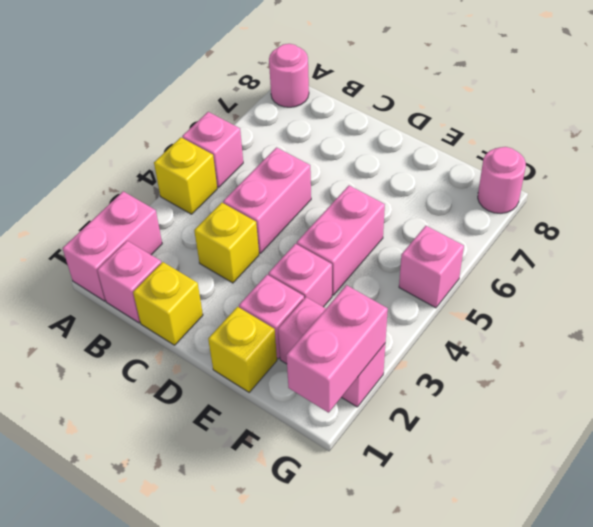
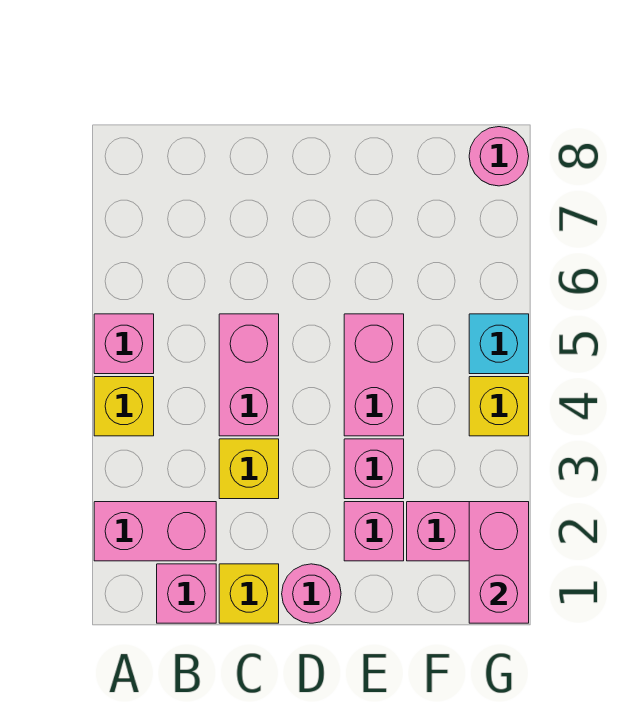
pink 1x2 brick [63,191,162,301] -> pink 1x2 brick turned to [94,502,216,561]
pink 1x1 round brick [269,44,309,107] -> pink 1x1 round brick moved to [282,564,341,623]
yellow 1x1 brick [208,307,277,392] -> yellow 1x1 brick moved to [469,377,529,436]
pink 1x1 brick [399,226,464,308] -> cyan 1x1 brick [469,314,529,374]

